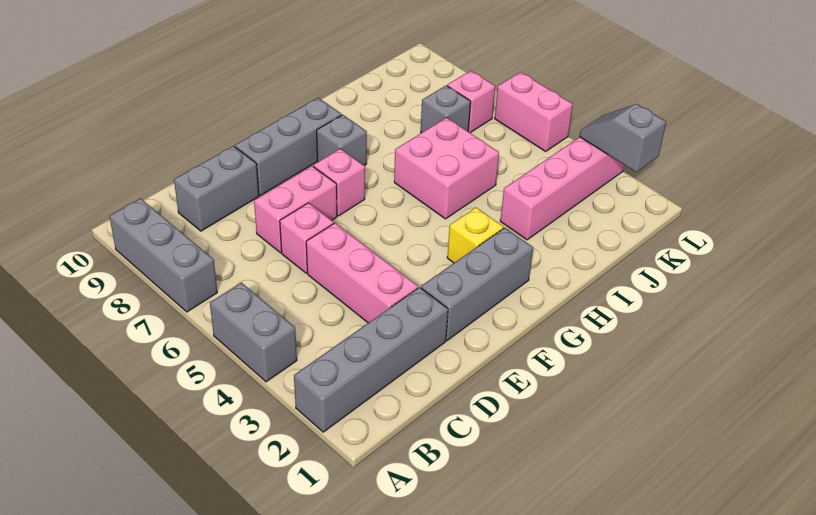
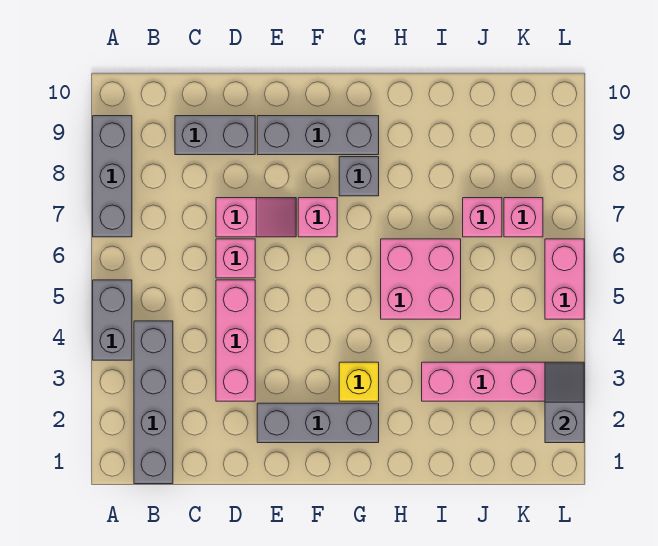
grey 1x4 brick [294,287,448,432] -> grey 1x4 brick turned to [134,321,173,484]
pink 1x2 brick [254,166,337,253] -> pink 1x2 slope [216,198,296,237]
grey 1x1 brick [421,85,471,133] -> pink 1x1 brick [463,198,502,237]

